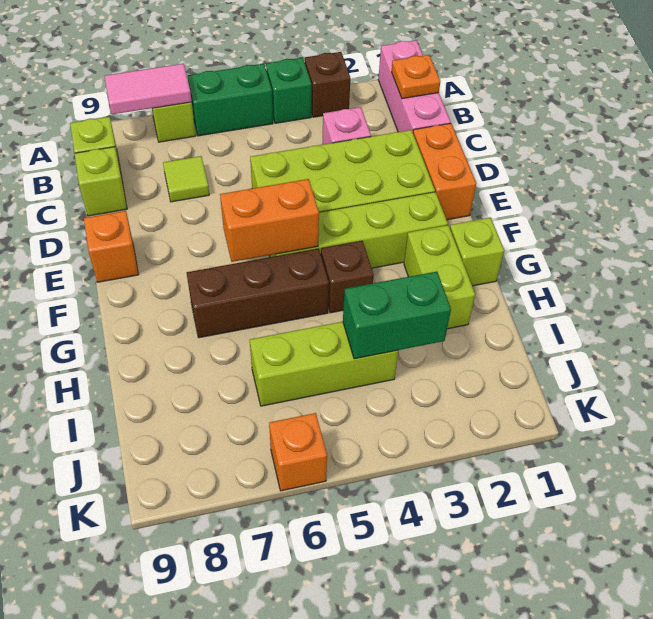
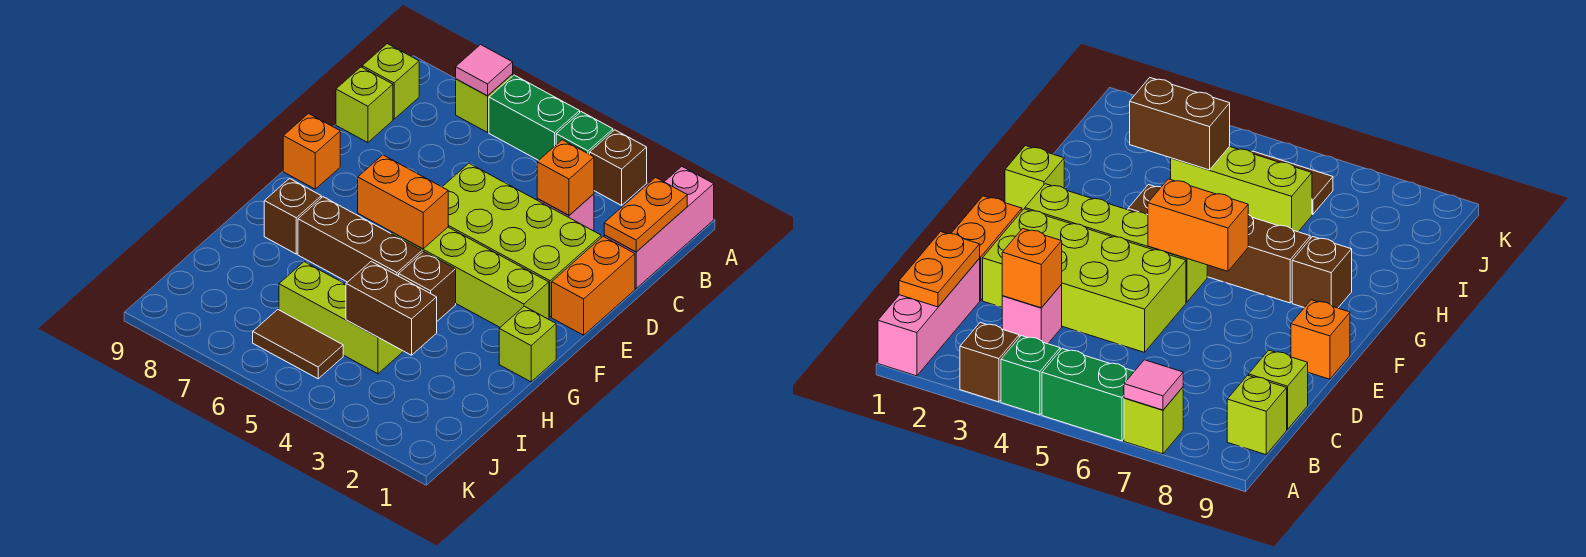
pink 1x2 tile [104,64,192,114] -> pink 1x1 tile [456,45,513,96]
orange 1x1 plate [392,55,440,99] -> orange 1x2 plate [604,177,687,252]
lime 1x1 tile [163,156,209,202] -> none
lime 1x2 brick [404,225,475,329] -> none
none -> brown 1x1 brick [264,179,321,254]
green 1x2 brick [343,272,451,359] -> brown 1x2 brick [346,261,437,355]
none -> brown 1x2 tile [253,310,343,379]
orange 1x1 brick [269,413,327,491] -> orange 1x1 brick moved to [537,140,594,215]

